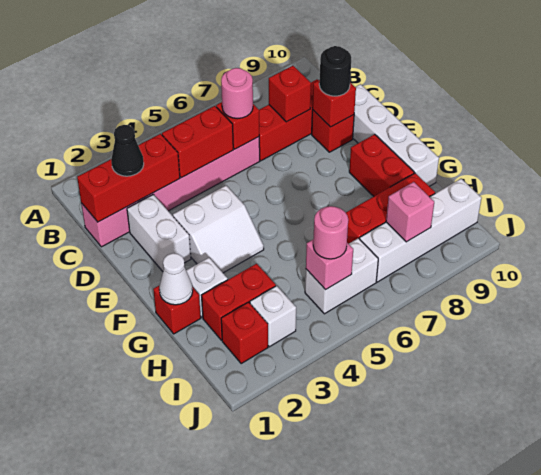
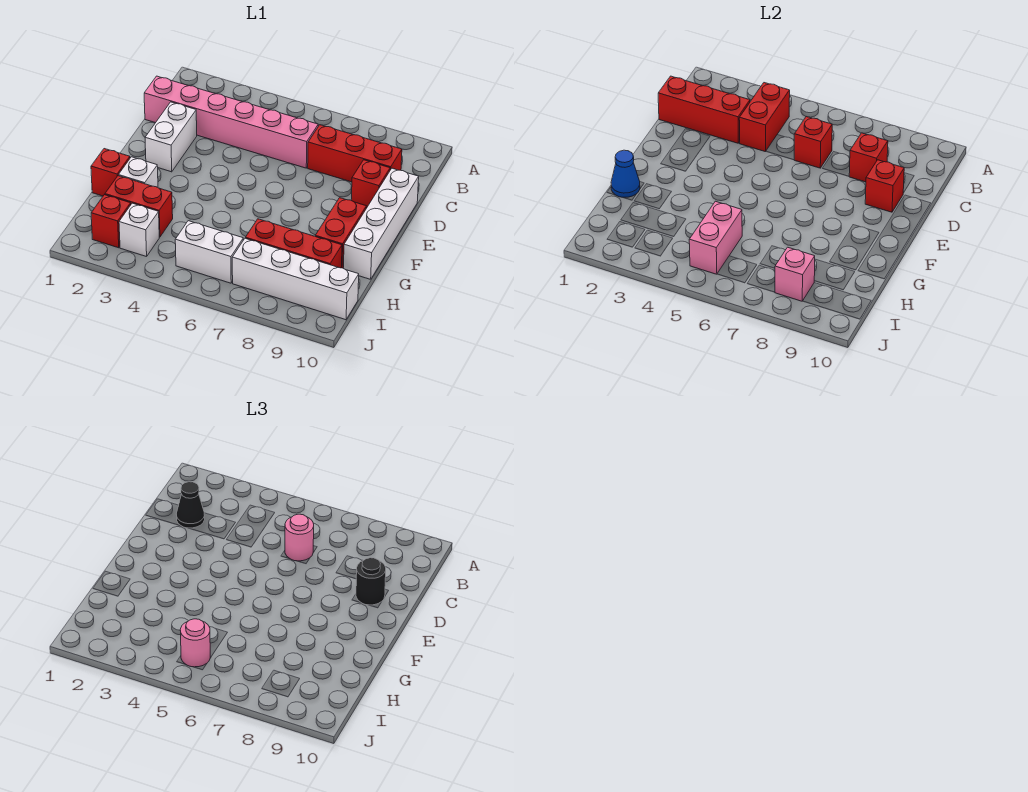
red 1x2 brick [162,106,233,178] -> red 1x2 brick turned to [739,83,790,152]
white 2x2 slope [173,186,264,273] -> none
white 1x1 cone [159,253,193,305] -> blue 1x1 cone [611,150,640,198]
pink 1x1 brick [306,240,353,290] -> pink 1x2 brick [689,201,742,274]

